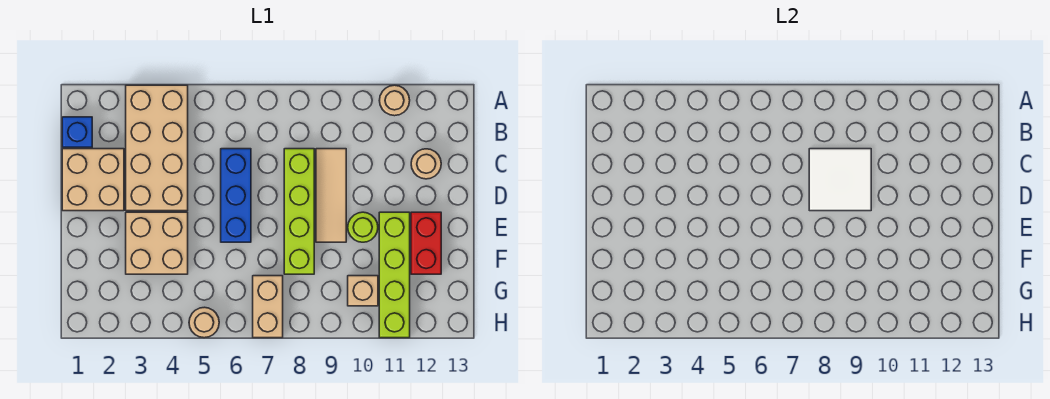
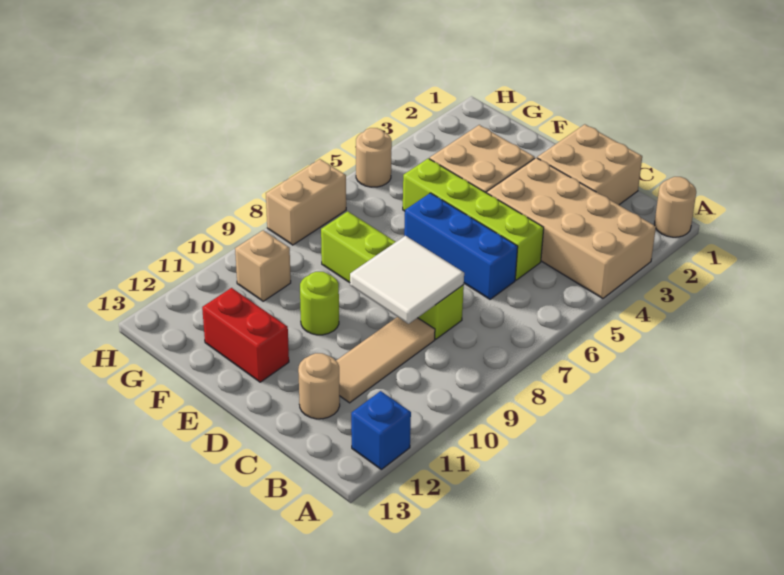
tan 1x1 round brick [379,85,410,116] -> tan 1x1 round brick moved to [654,177,696,237]
blue 1x1 brick [62,117,92,147] -> blue 1x1 brick moved to [351,391,411,469]
tan 1x3 tile [316,149,346,242] -> tan 1x3 tile turned to [336,317,435,403]
lime 1x4 brick [379,212,410,338] -> lime 1x4 brick moved to [403,158,544,280]
tan 1x2 brick [253,276,283,338] -> tan 1x2 brick turned to [266,159,346,245]

